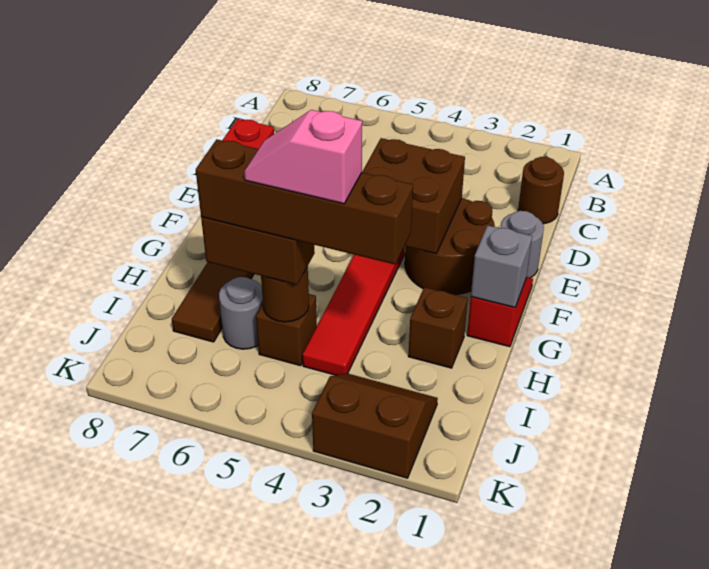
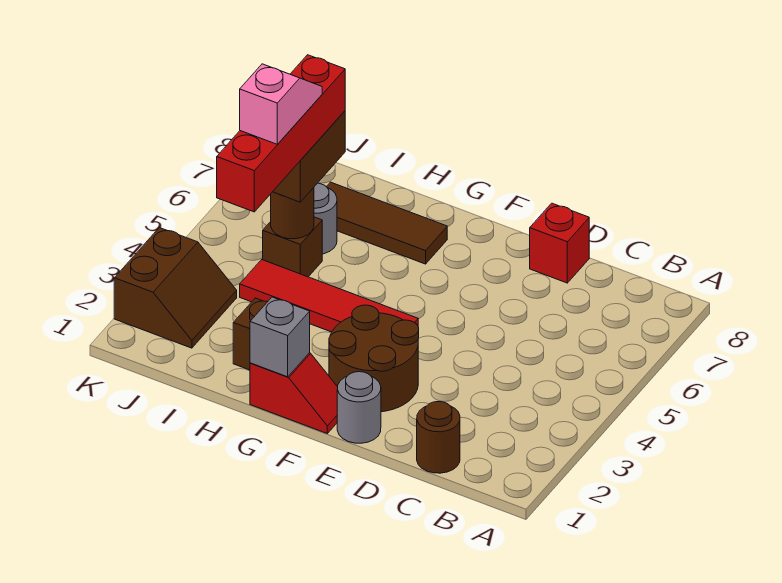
brown 2x2 brick [362,138,465,254] -> none
brown 1x4 brick [196,139,413,264] -> red 1x4 brick [217,55,345,212]

